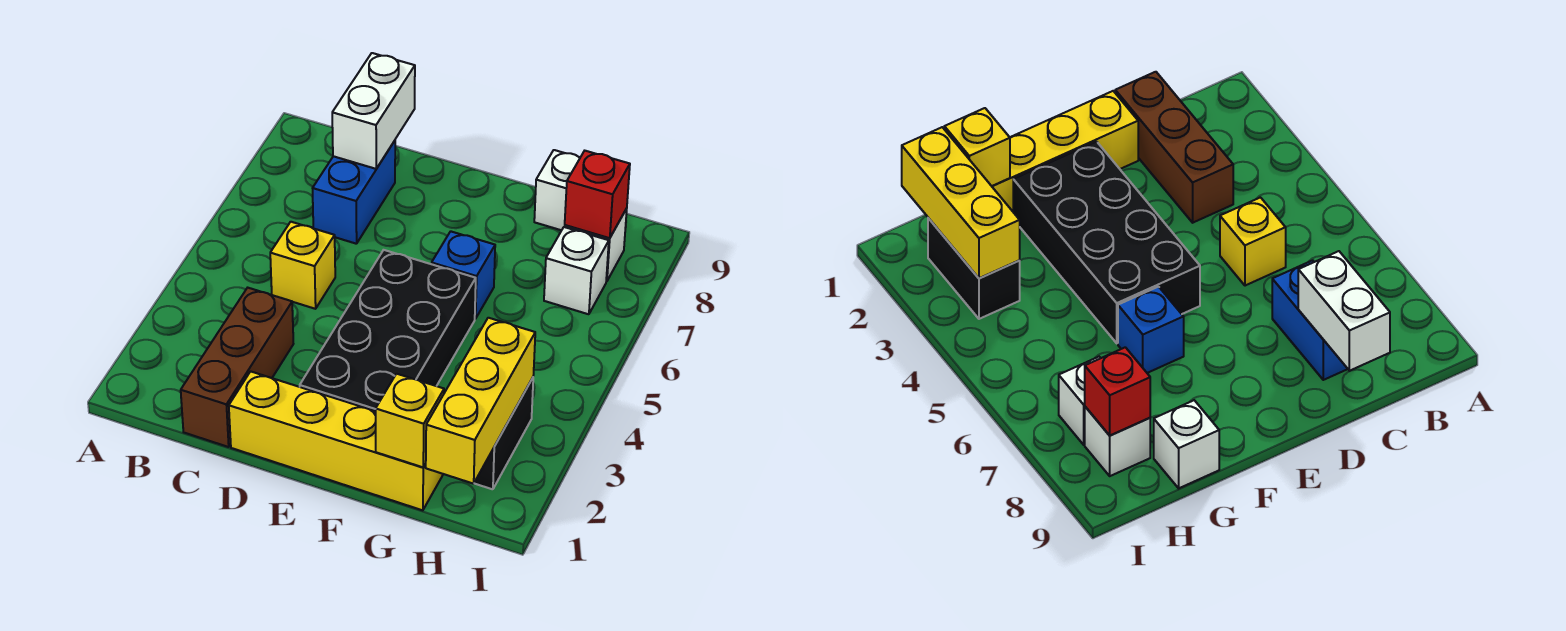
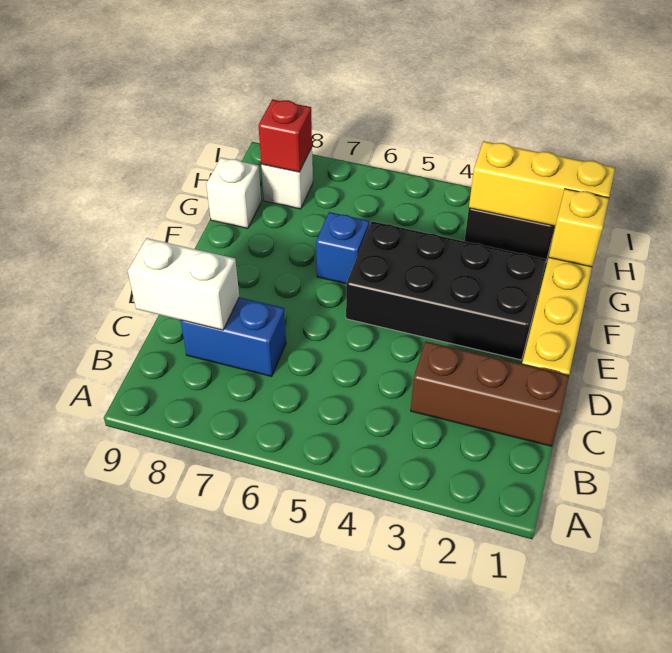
yellow 1x1 brick [270,222,335,309] -> none
white 1x1 brick [544,227,609,314] -> none

